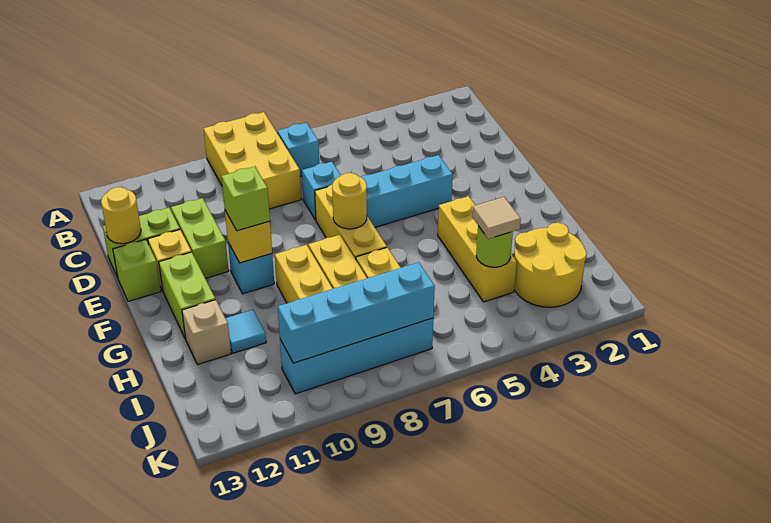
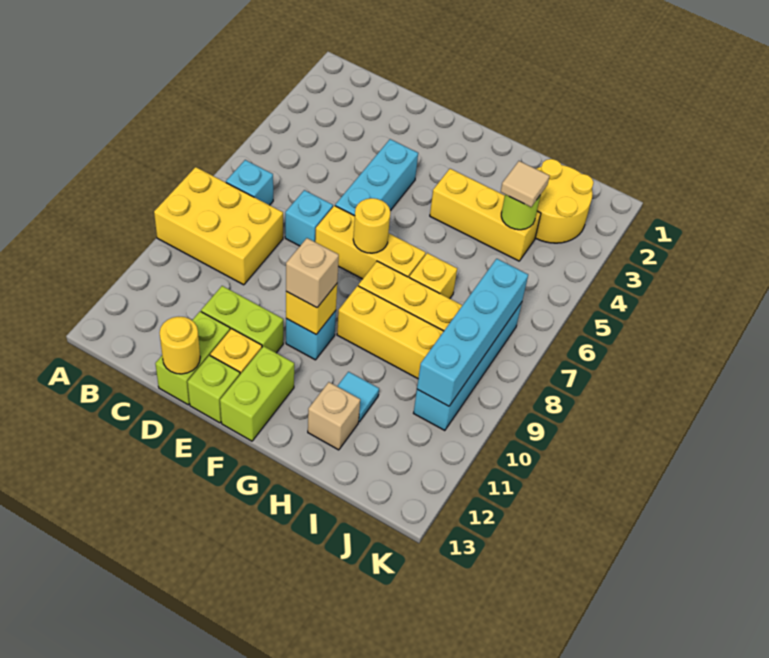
lime 1x1 brick [221,167,270,231] -> tan 1x1 brick [286,238,339,308]
lime 1x2 brick [159,252,215,339] -> lime 1x2 brick turned to [220,346,294,441]

